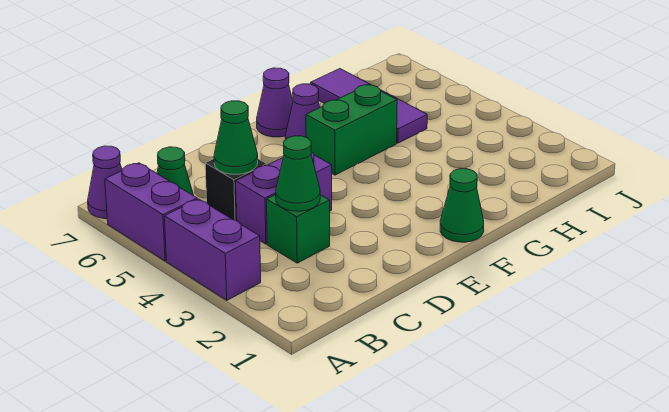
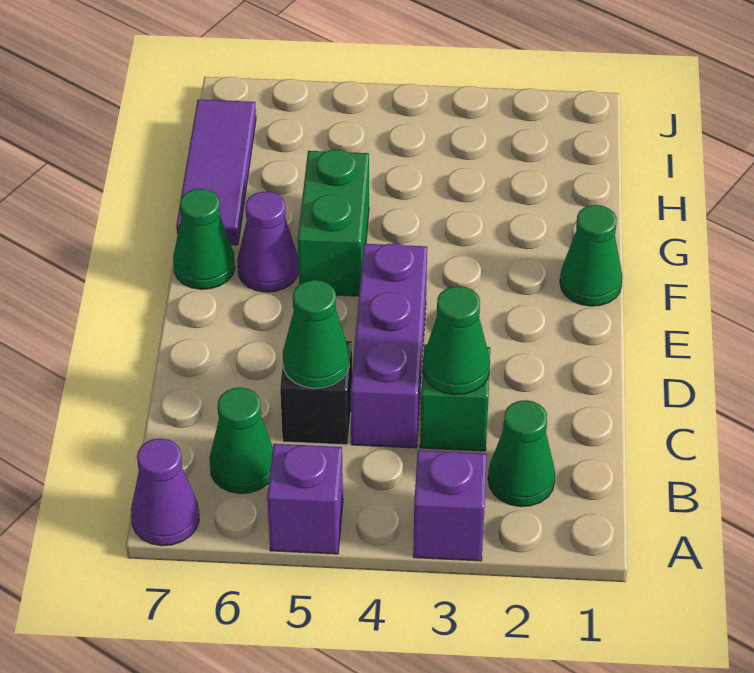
purple 1x2 brick [164,199,261,300] -> purple 1x1 brick [413,450,486,561]
purple 1x2 brick [105,163,197,261] -> purple 1x1 brick [267,444,343,554]
none -> green 1x1 cone [488,400,555,507]
purple 1x2 brick [236,152,332,244] -> purple 1x3 brick [351,243,427,448]
purple 1x1 cone [257,68,293,137] -> green 1x1 cone [173,189,235,289]
purple 1x3 tile [311,69,427,143] -> purple 1x3 tile turned to [176,100,256,245]

